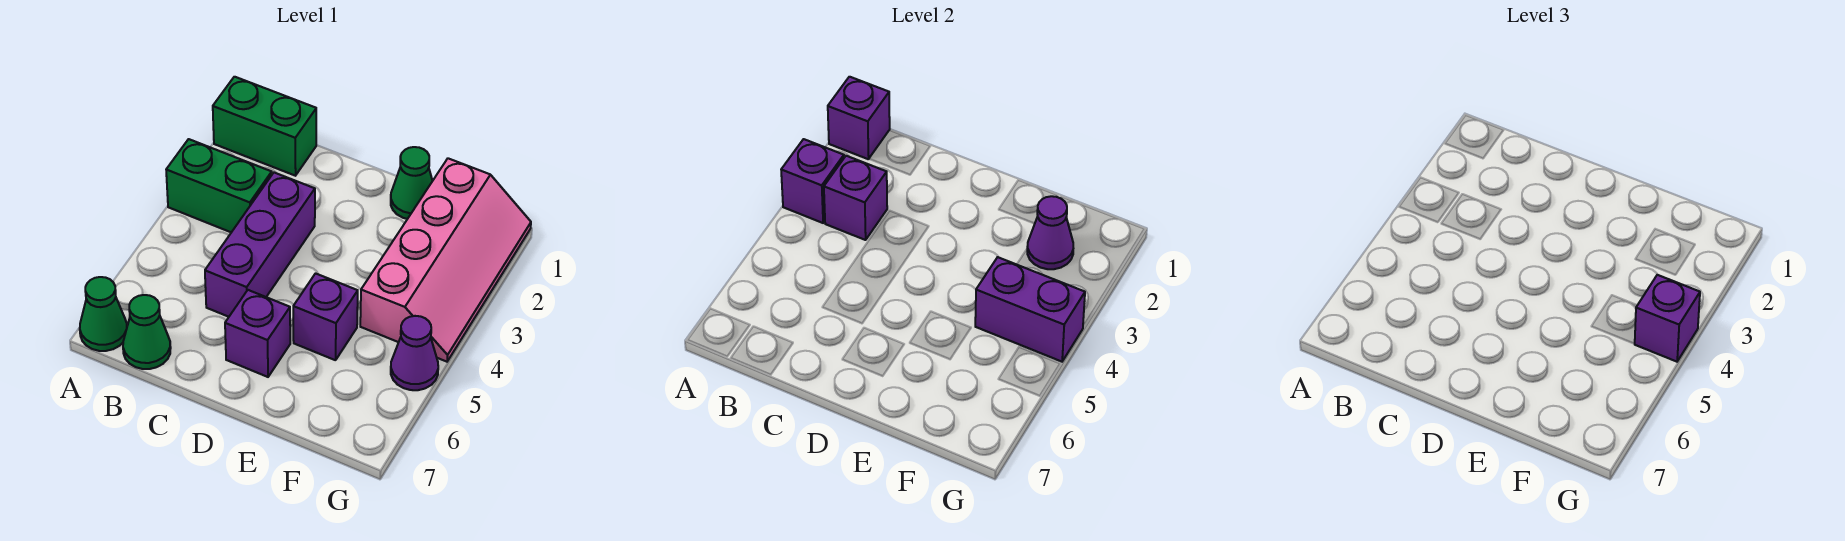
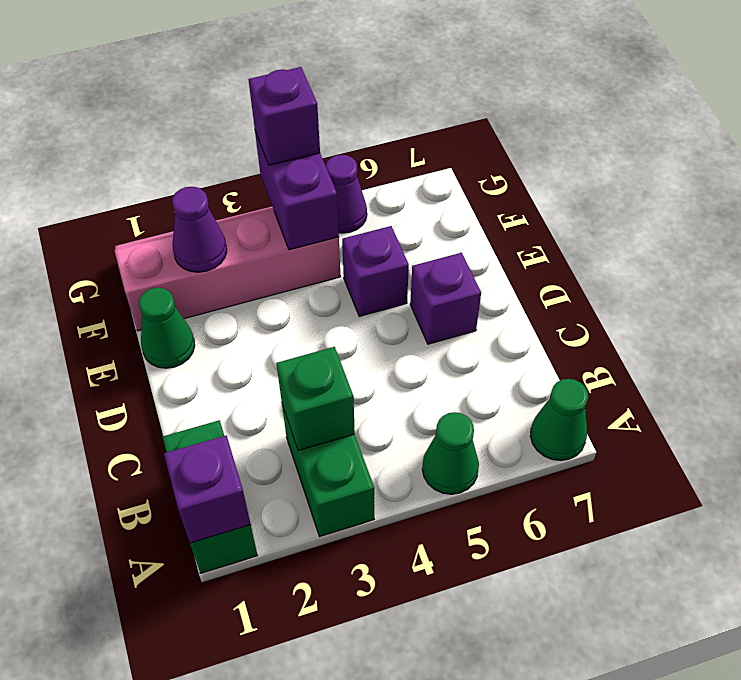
purple 1x1 brick [781,139,844,223] -> none
purple 1x1 brick [824,156,887,240] -> green 1x1 brick [276,347,355,450]
green 1x1 cone [123,295,171,369] -> green 1x1 cone moved to [422,412,479,494]
purple 1x3 brick [205,173,315,317] -> none

